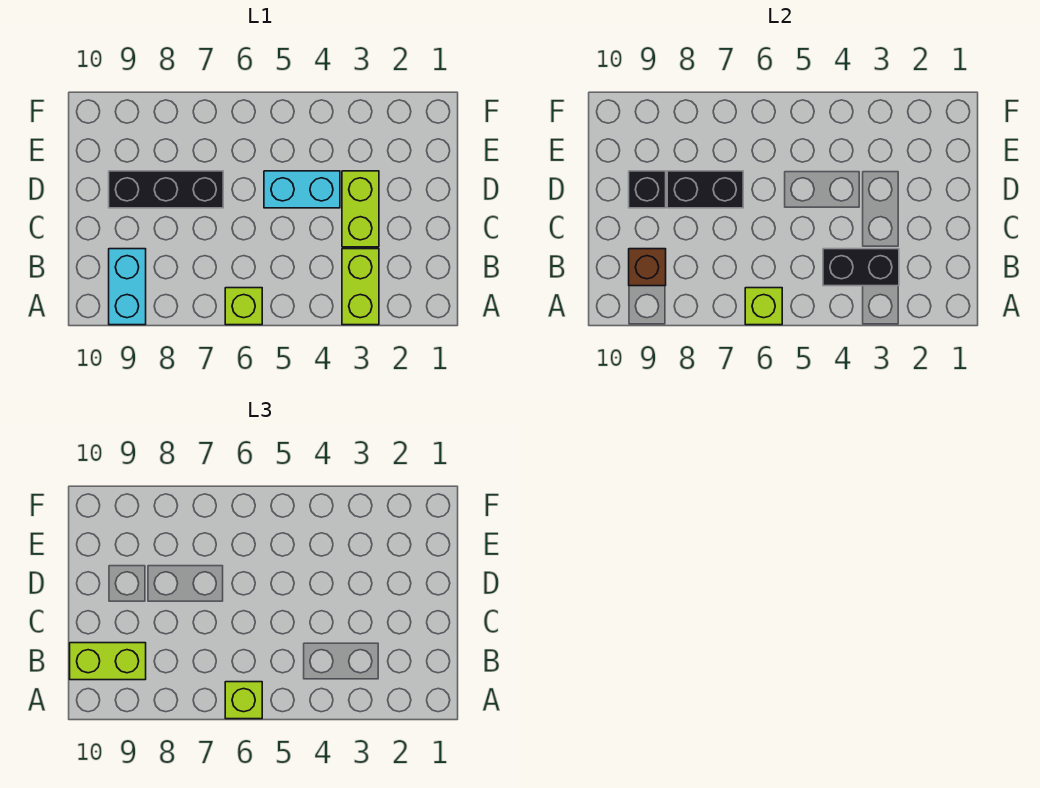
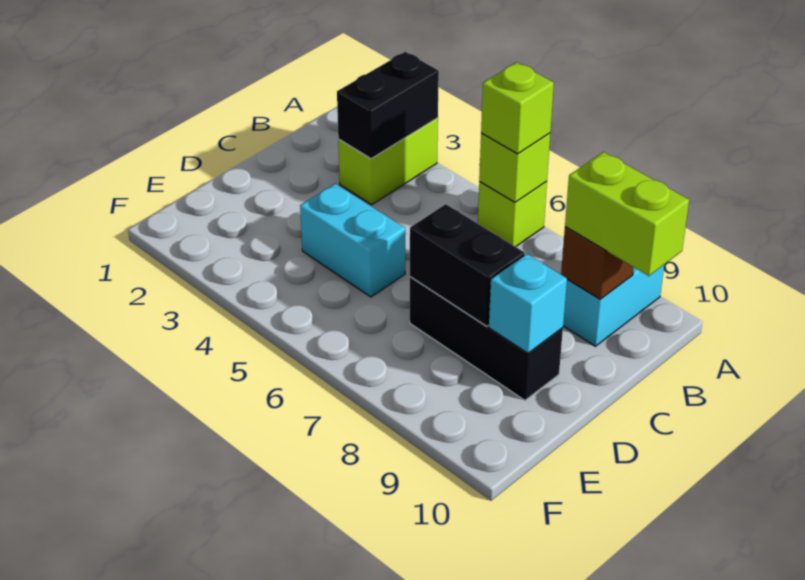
black 1x2 brick [823,249,899,286] -> black 1x2 brick turned to [337,52,439,159]
lime 1x2 brick [342,171,379,247] -> none
black 1x1 brick [629,171,666,208] -> cyan 1x1 brick [489,254,567,353]

